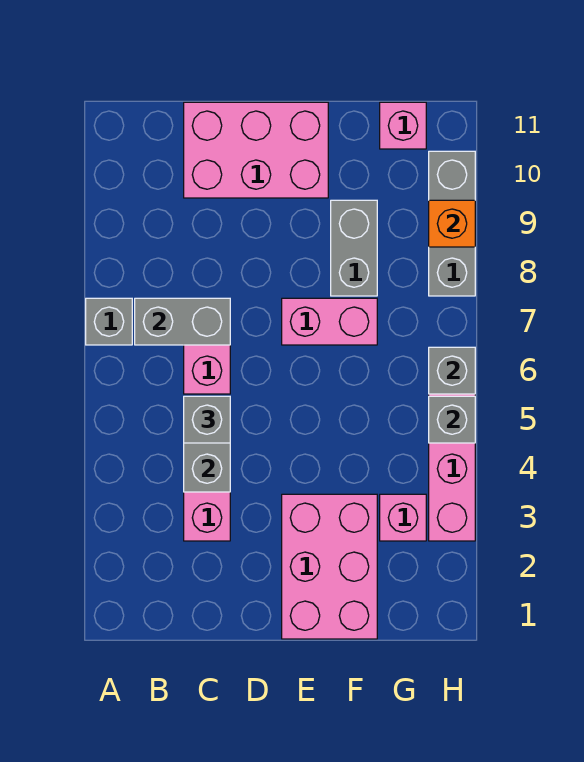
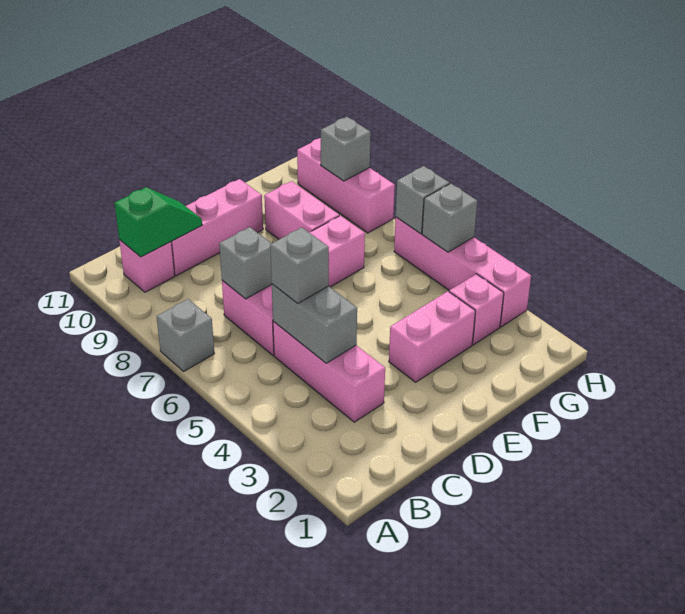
grey 1x2 brick [135,298,230,345] -> grey 1x1 brick [219,227,272,299]
none -> green 1x2 slope [115,187,202,257]
pink 2x3 brick [184,102,328,198] -> pink 1x3 brick [171,179,263,276]
pink 2x3 brick [282,494,377,639] -> pink 1x2 brick [389,291,475,382]
grey 1x2 brick [331,200,377,296] -> pink 1x2 brick [264,181,339,239]
pink 1x1 brick [380,102,426,149] -> pink 1x1 brick moved to [119,240,175,292]
grey 1x3 brick [429,151,475,296] -> pink 1x3 brick [297,138,395,233]
orange 1x1 brick [429,200,475,247] -> grey 1x1 brick [321,117,371,181]

